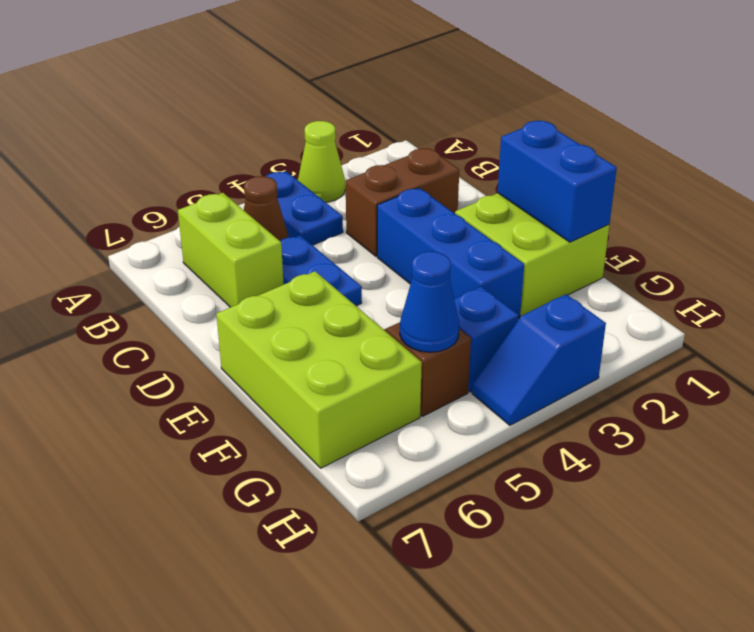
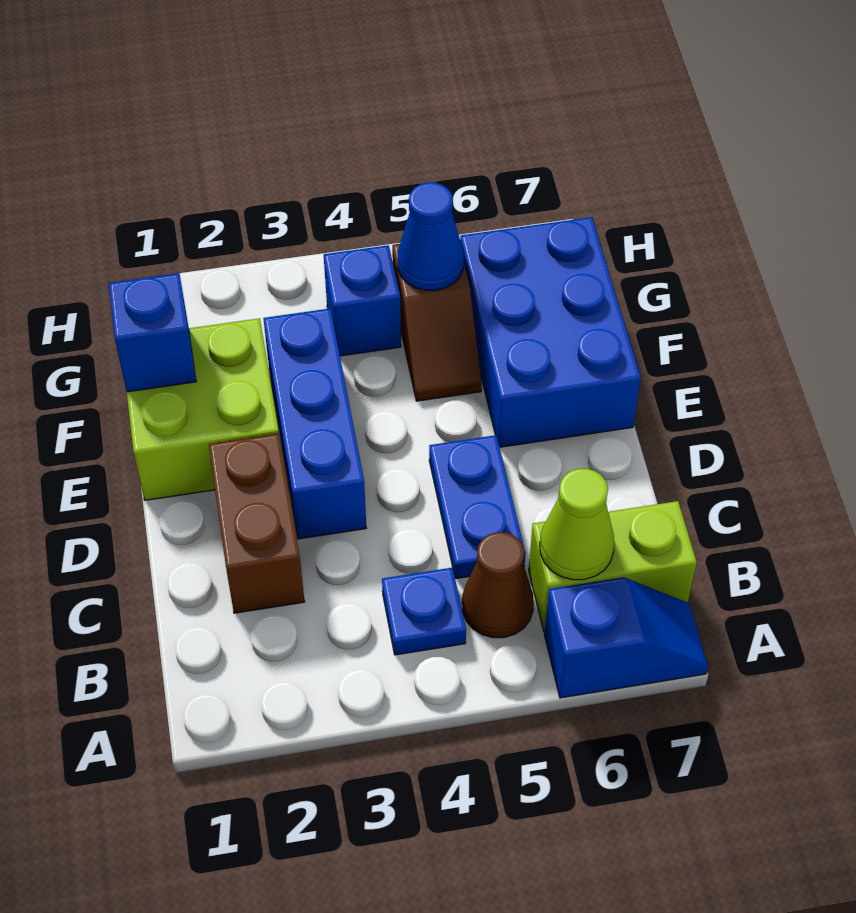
lime 1x1 cone [298,121,346,202] -> lime 1x1 cone moved to [540,469,615,580]
blue 1x2 plate [265,171,343,245] -> blue 1x1 plate [382,568,466,655]
lime 1x2 brick [178,193,284,307] -> lime 1x2 brick turned to [529,501,697,631]
brown 1x2 brick [346,148,459,256] -> brown 1x2 brick turned to [209,434,305,613]
blue 1x2 brick [498,121,617,242] -> blue 1x1 brick [109,273,196,392]
lime 2x3 brick [216,271,422,468] -> blue 2x3 brick [460,217,641,447]
blue 1x2 slope [472,294,606,425] -> blue 1x2 slope moved to [544,577,708,698]

